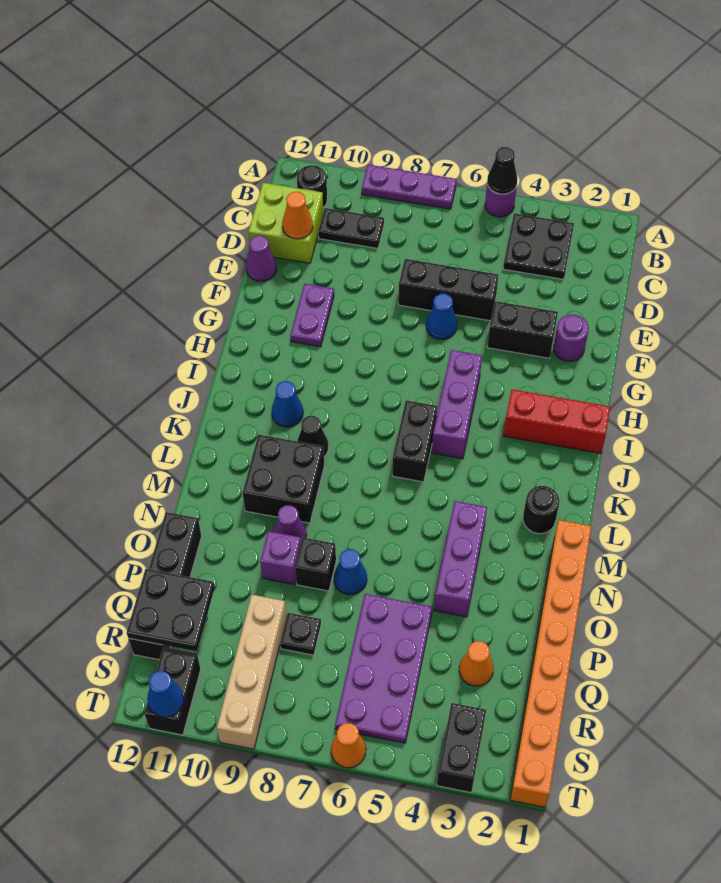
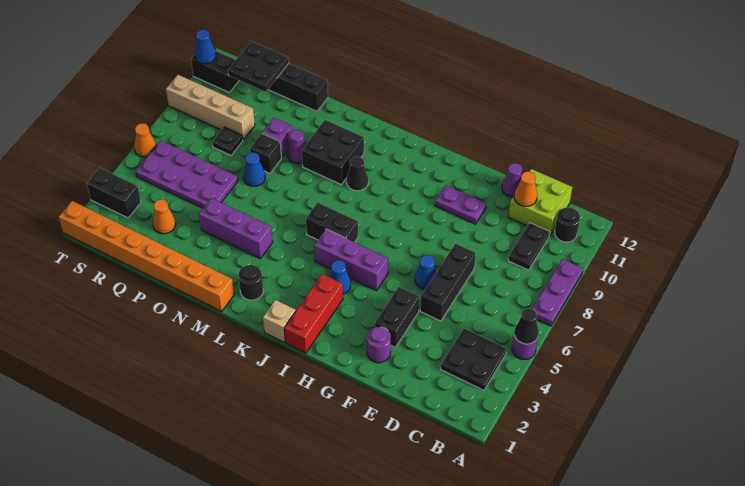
none -> tan 1x1 brick [263,300,296,343]
blue 1x1 cone [272,381,303,427] -> blue 1x1 cone moved to [329,260,351,294]

